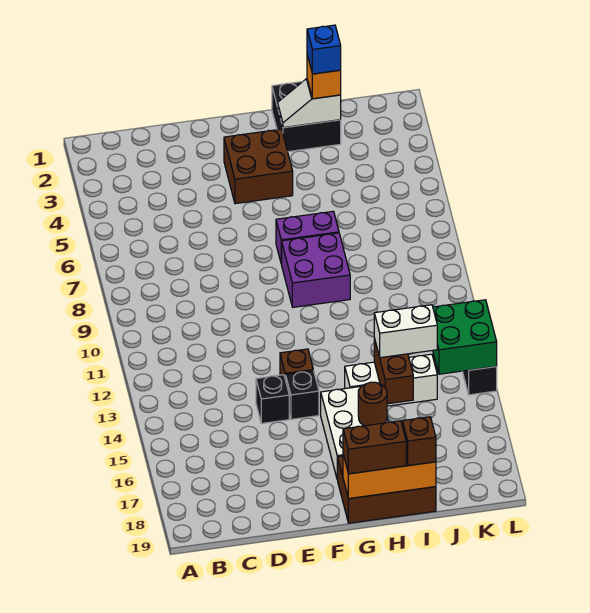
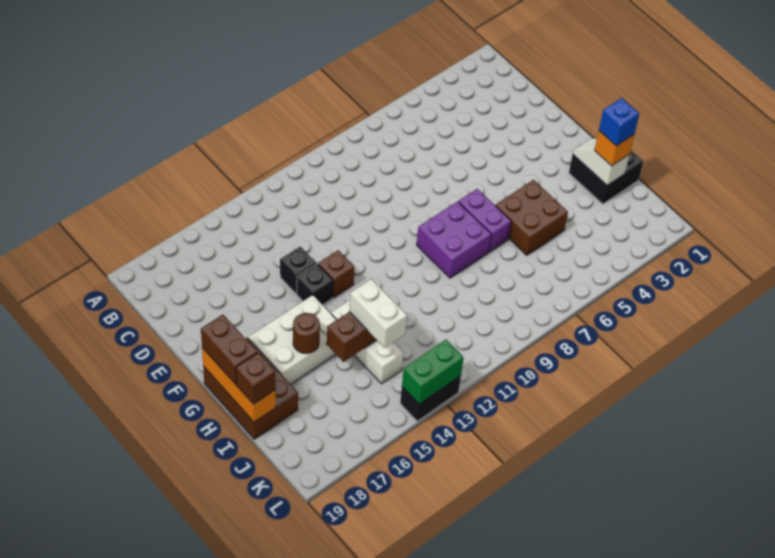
brown 2x2 brick [224,129,293,204] -> brown 2x2 brick moved to [495,180,568,255]
green 2x2 brick [433,300,497,374] -> green 1x2 brick [402,340,464,404]

